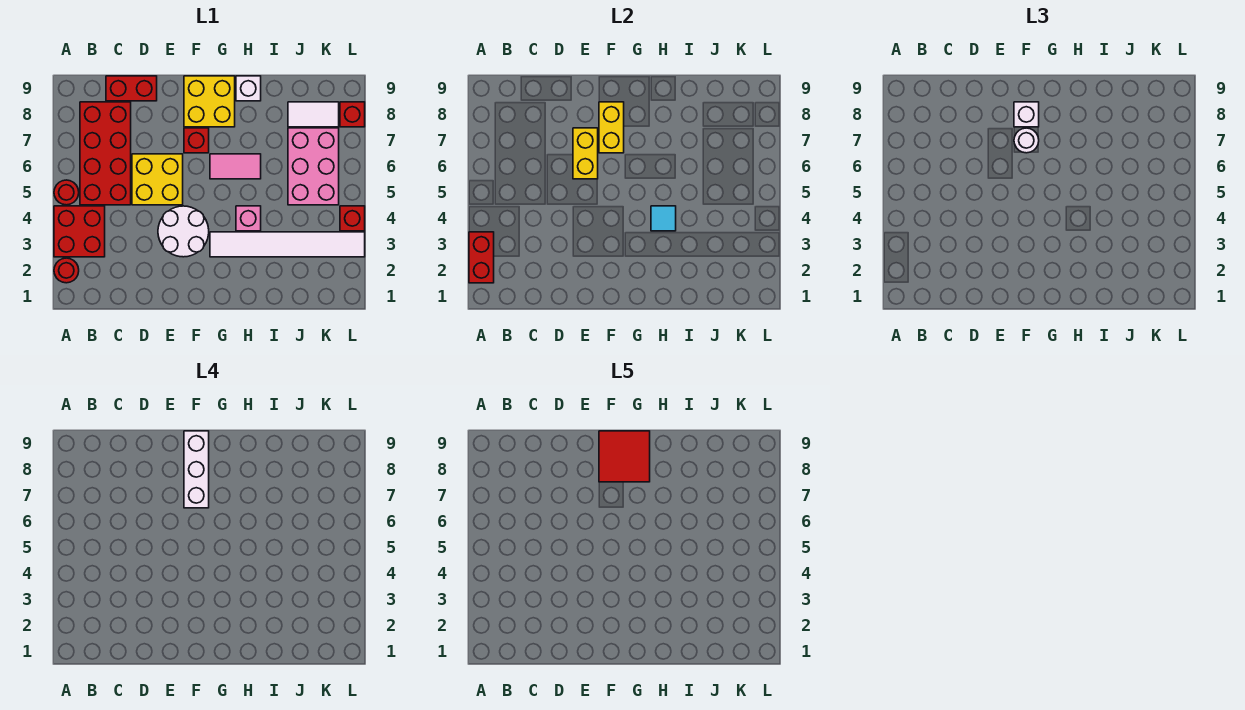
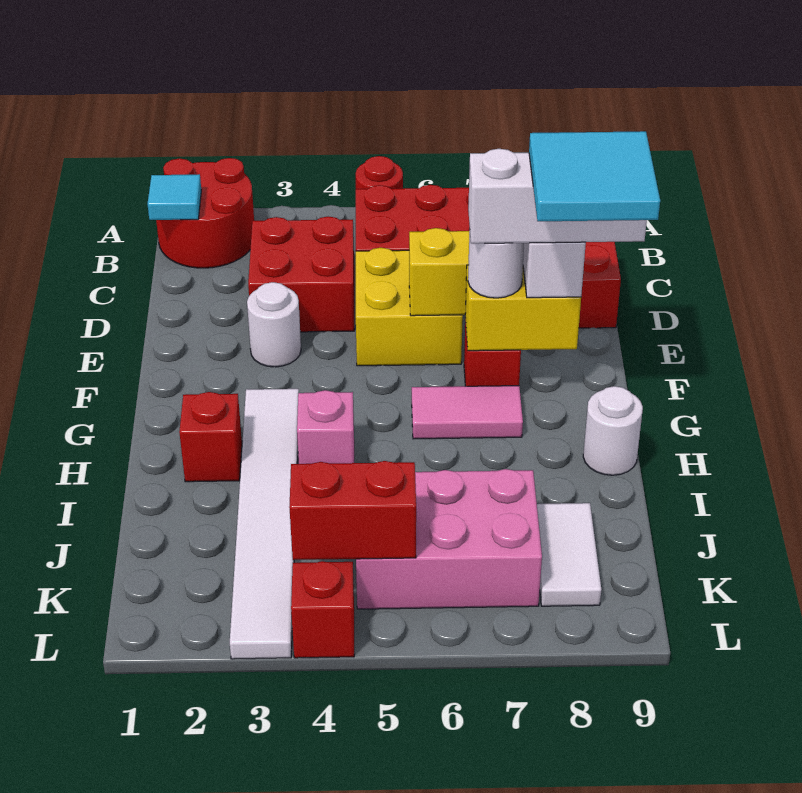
red 1x1 round brick [54,258,79,283] -> red 2x2 round brick [156,158,254,268]
red 1x2 brick [469,232,494,283] -> red 1x2 brick moved to [289,461,416,560]
red 2x2 brick [54,206,105,257] -> red 2x2 brick moved to [248,217,354,332]
white 2x2 round brick [158,206,209,257] -> white 1x1 round brick [247,282,301,367]
yellow 2x2 brick [184,76,235,127] -> none
red 2x2 tile [599,431,650,482] -> cyan 2x2 tile [529,131,660,221]
pink 1x2 tile [210,154,261,179] -> pink 1x2 tile turned to [412,386,523,439]
cyan 1x1 tile [651,206,676,231] -> cyan 1x1 tile moved to [148,174,201,220]
white 1x1 brick [236,76,261,101] -> white 1x1 round brick [583,386,643,475]
red 1x1 brick [340,102,365,127] -> red 1x1 brick moved to [179,392,242,482]

